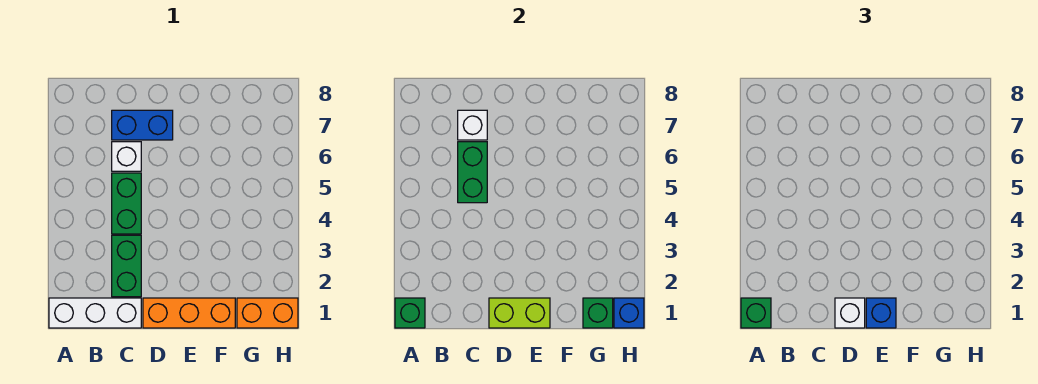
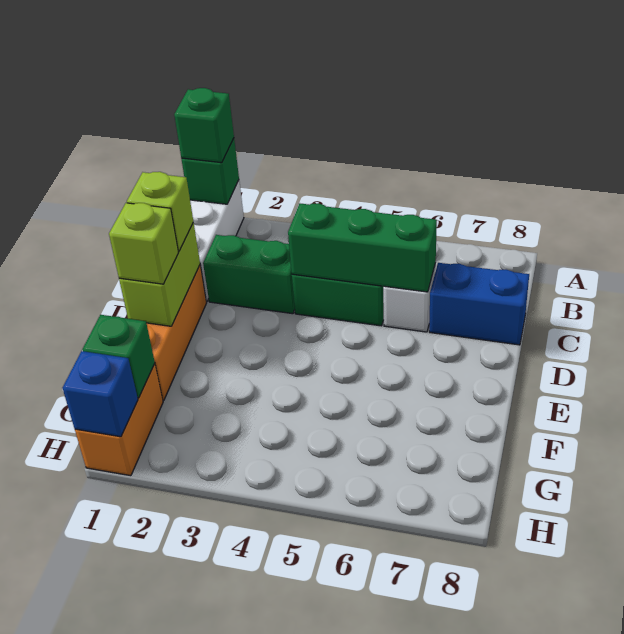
green 1x2 brick [458,142,487,203] -> green 1x3 brick [288,203,437,292]
blue 1x2 brick [112,110,173,140] -> blue 1x2 brick turned to [429,263,529,345]
white 1x1 brick [458,110,487,140] -> none
white 1x1 brick [835,298,865,328] -> lime 1x1 brick [127,172,193,251]
blue 1x1 brick [866,298,896,328] -> lime 1x1 brick [109,203,178,284]

